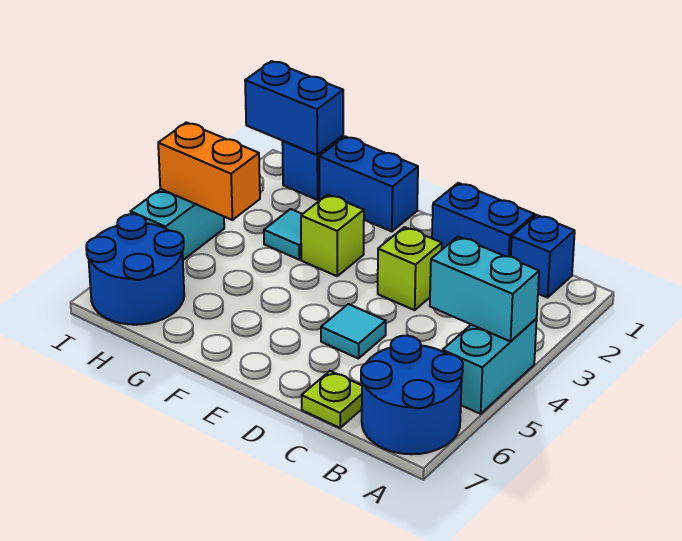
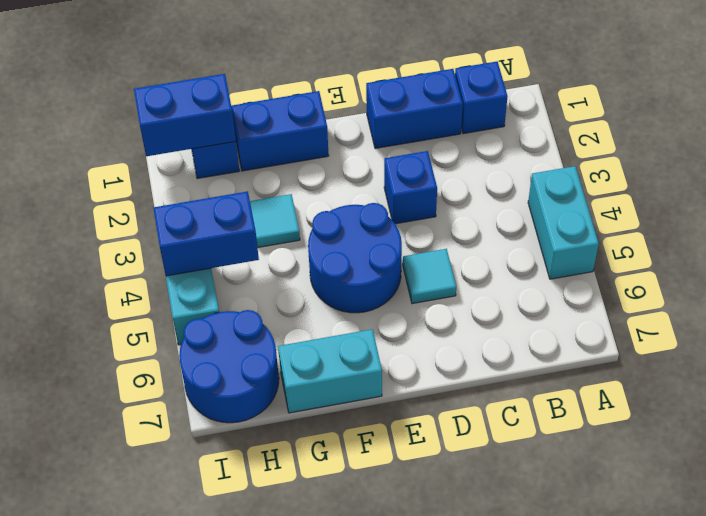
cyan 1x2 brick [430,237,539,341] -> cyan 1x2 brick moved to [278,329,382,413]
blue 2x2 round brick [361,336,463,454] -> blue 2x2 round brick moved to [308,203,402,313]
lime 1x1 plate [302,371,362,428] -> none
lime 1x1 brick [378,227,442,310] -> blue 1x1 brick [384,151,437,224]
lime 1x1 brick [301,195,364,276] -> none
orange 1x2 brick [158,123,260,220] -> blue 1x2 brick [153,191,259,276]

